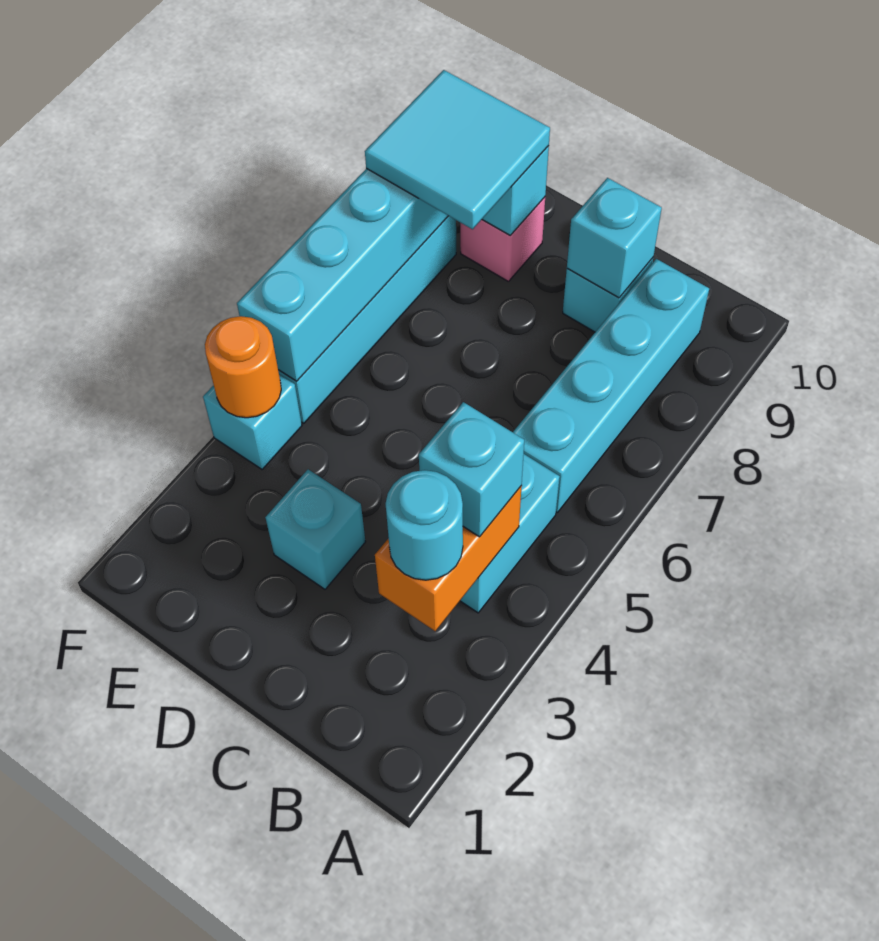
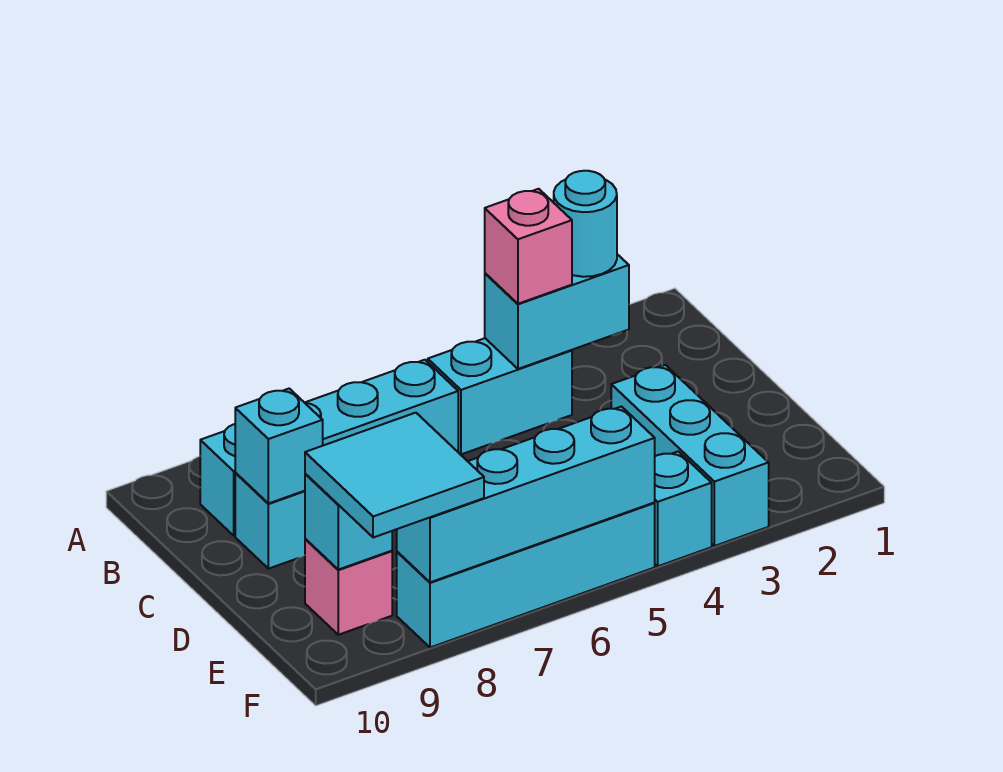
orange 1x2 brick [375,486,522,631] -> cyan 1x2 brick [485,254,629,369]
cyan 1x1 brick [419,402,524,537] -> pink 1x1 brick [485,189,572,304]
cyan 1x1 brick [265,469,365,589] -> cyan 1x3 brick [611,365,769,546]
orange 1x1 round brick [205,316,281,418] -> none

